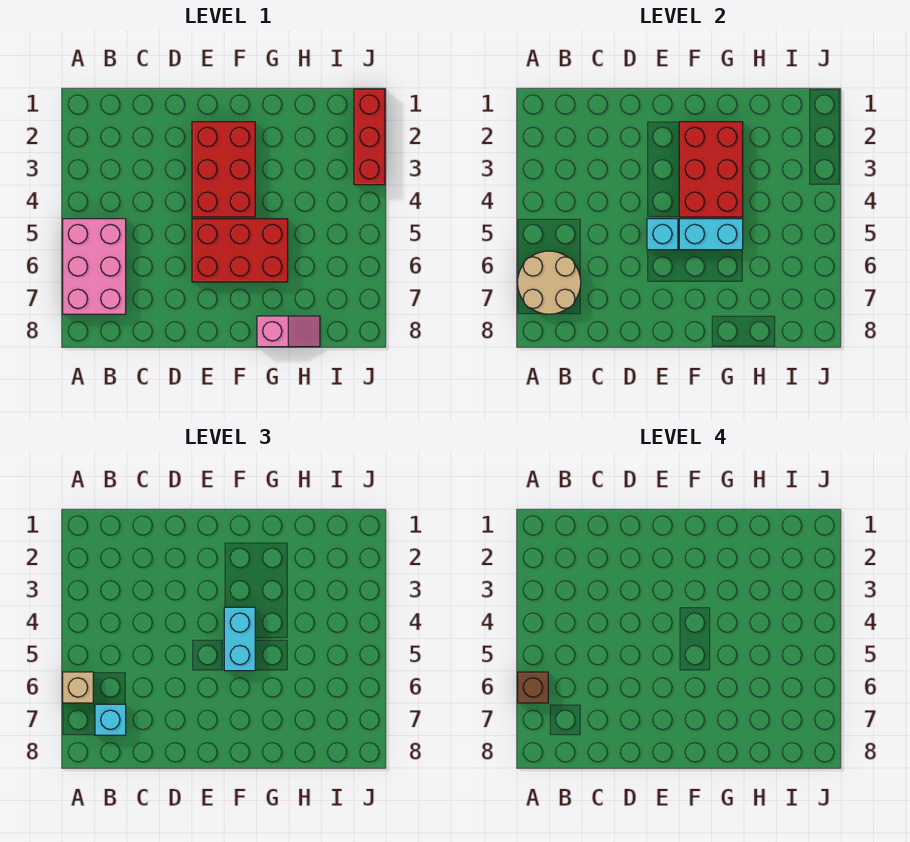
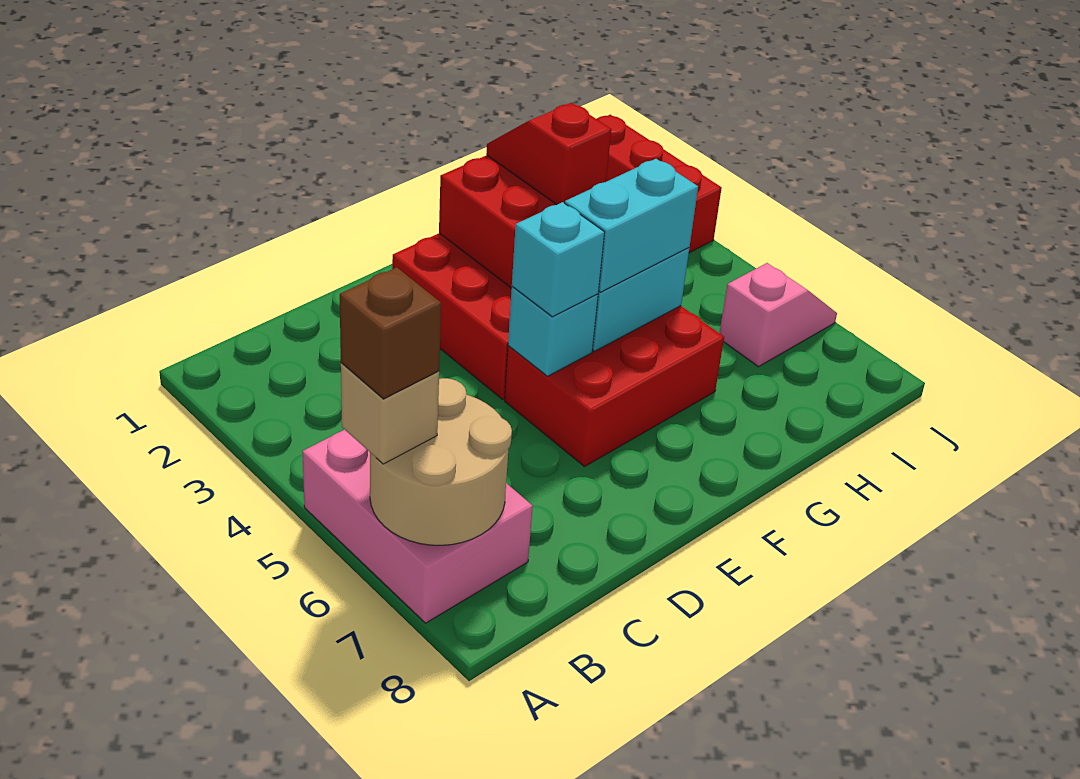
cyan 1x1 brick [95,704,126,735] -> cyan 1x1 brick moved to [512,202,605,317]
cyan 1x2 brick [224,607,255,671] -> cyan 1x2 brick turned to [565,159,698,292]
none -> red 1x2 slope [486,103,611,205]
pink 1x2 slope [257,316,320,347] -> pink 1x2 slope moved to [720,263,837,367]

